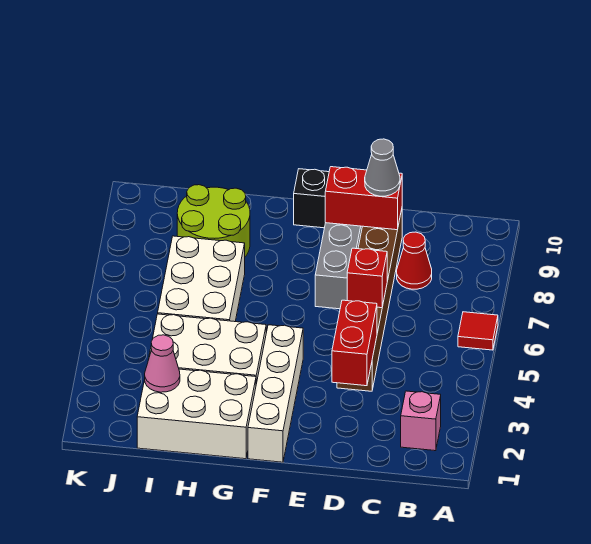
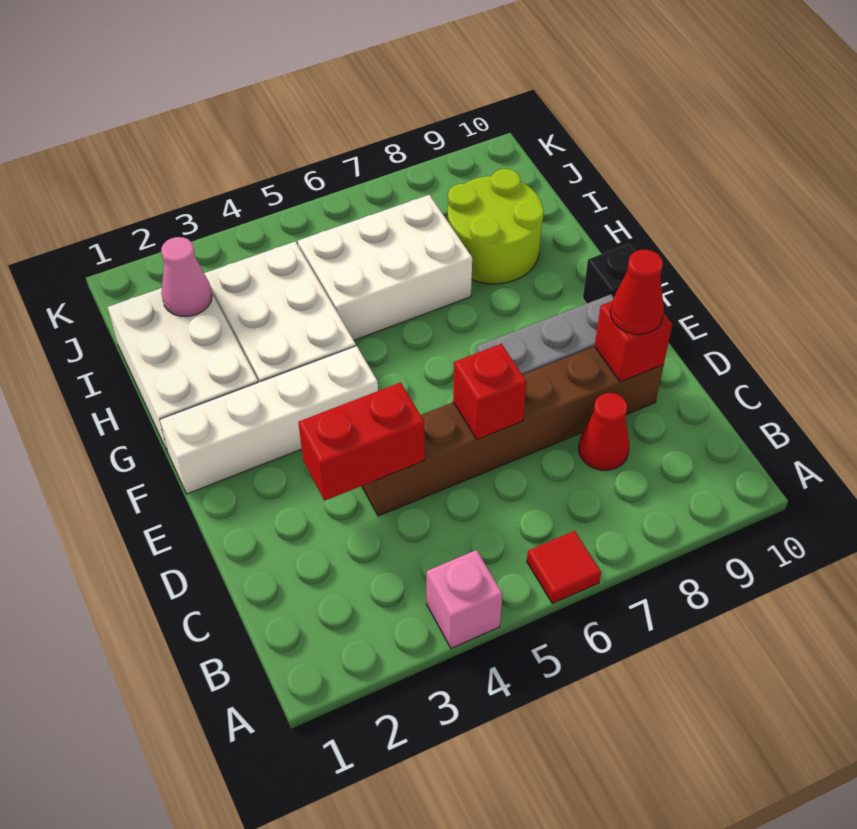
pink 1x1 brick [401,391,441,451] -> pink 1x1 brick moved to [427,550,502,648]
red 1x2 brick [325,167,402,230] -> red 1x1 brick [595,301,672,382]
grey 1x1 cone [365,139,400,196] -> red 1x1 cone [610,250,664,334]

